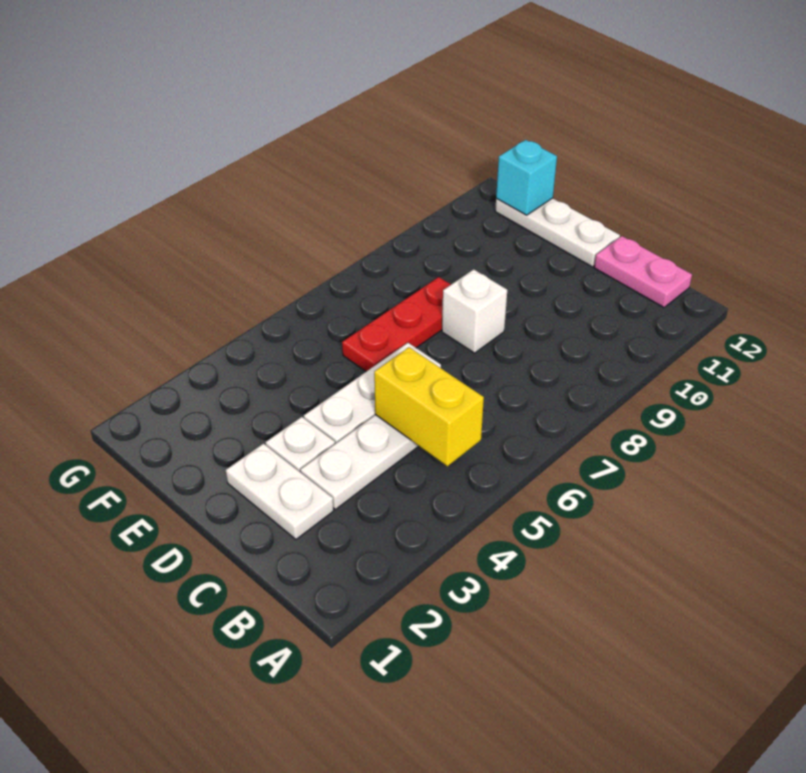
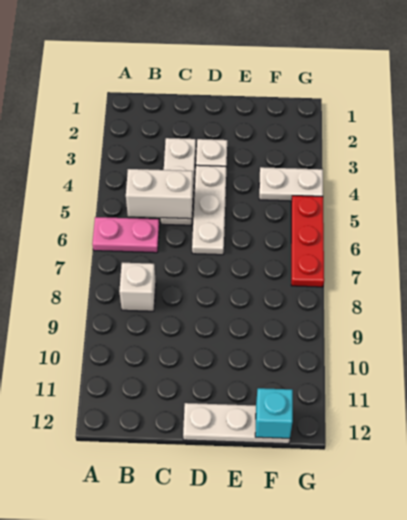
yellow 1x2 brick [374,347,484,466] -> white 1x2 brick [126,169,193,219]
pink 1x2 plate [594,236,692,307] -> pink 1x2 plate moved to [92,217,159,253]
white 1x2 plate [226,444,334,539] -> white 1x2 plate moved to [259,167,323,201]
white 1x1 brick [442,269,507,353] -> white 1x1 brick moved to [119,263,156,311]
red 1x3 plate [342,277,451,372] -> red 1x3 plate moved to [291,196,324,287]

